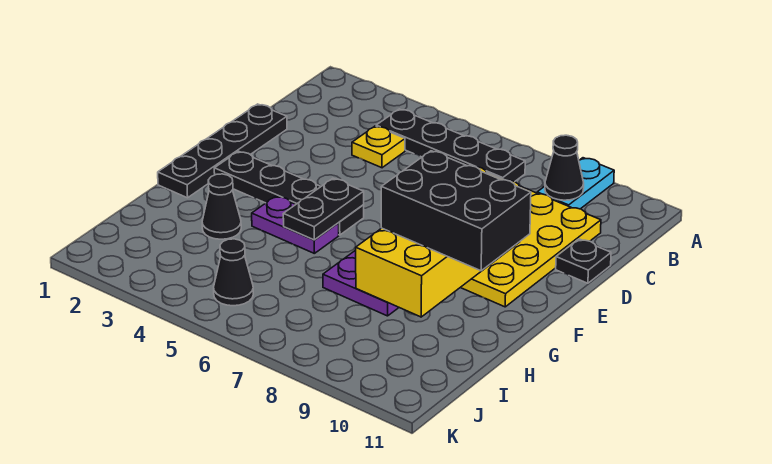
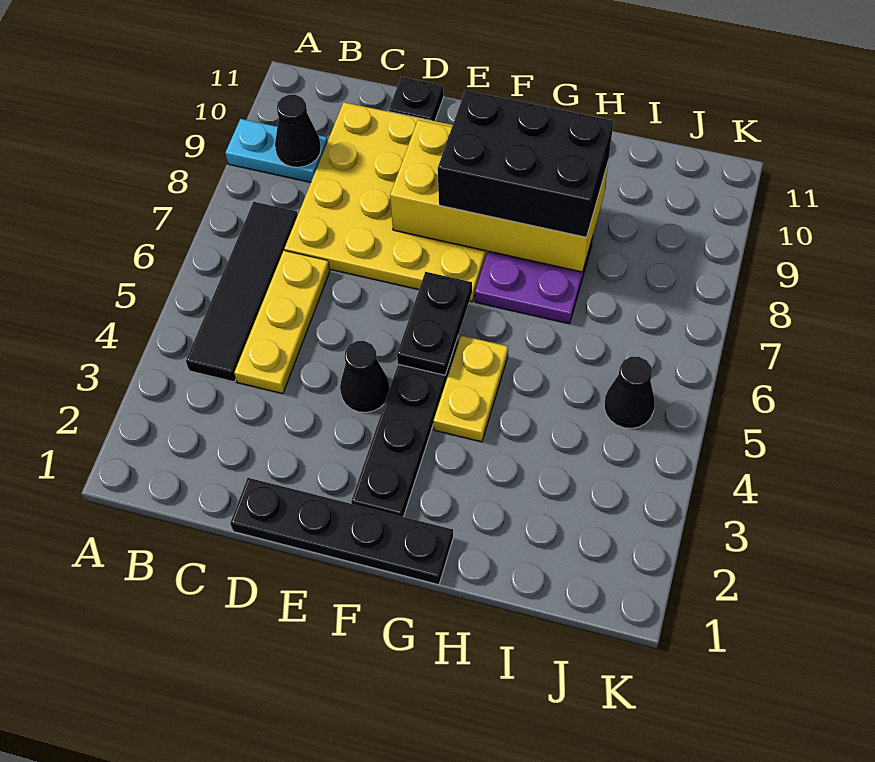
black 1x4 plate [376,109,525,182] -> black 1x4 tile [186,202,298,382]
yellow 1x1 plate [352,126,405,168] -> yellow 1x3 plate [234,251,330,394]
black 1x2 plate [283,178,364,240] -> black 1x2 plate turned to [397,272,472,375]
black 2x3 brick [381,151,531,271] -> black 2x3 brick turned to [438,90,614,237]
purple 1x2 plate [252,196,339,254] -> yellow 1x2 plate [434,336,508,442]
black 1x1 cone [202,174,241,239] -> black 1x1 cone moved to [340,341,390,413]

